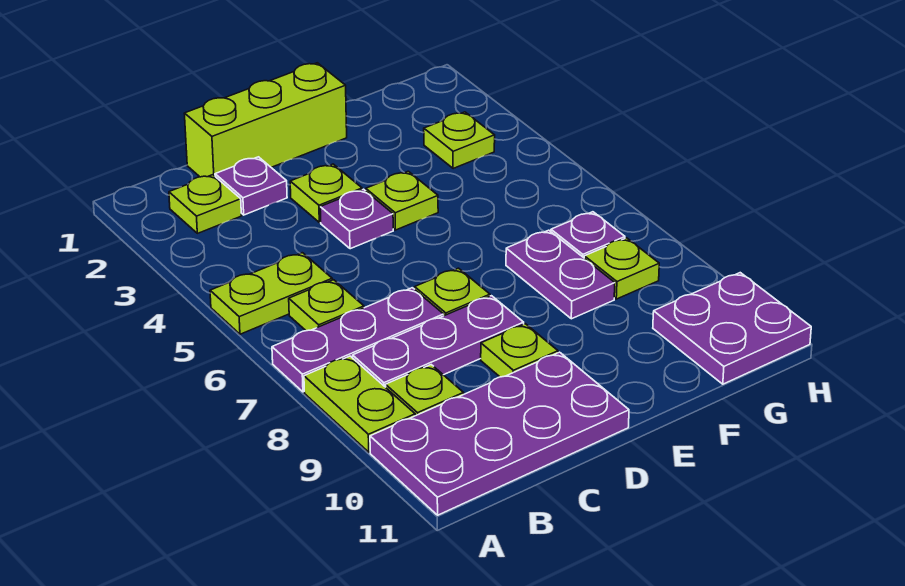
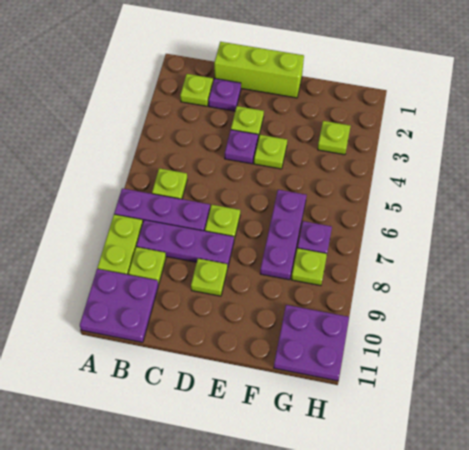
lime 1x2 plate [210,253,332,334] -> none
purple 2x4 plate [370,352,629,515] -> purple 2x2 plate [80,269,158,342]
purple 1x2 plate [506,230,615,319] -> purple 1x3 plate [260,190,306,280]

